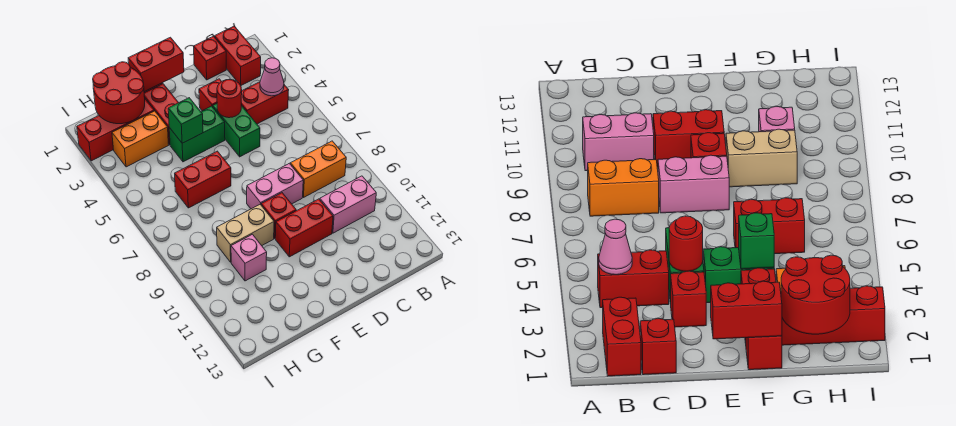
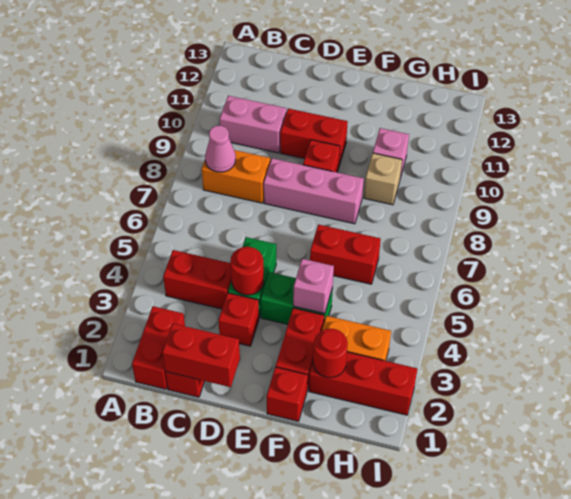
pink 1x1 cone [260,58,284,96] -> pink 1x1 cone moved to [205,126,236,172]
pink 1x2 brick [247,163,303,209] -> pink 1x3 brick [264,158,364,224]
red 1x2 brick [128,37,184,92] -> red 1x2 brick moved to [162,323,240,387]
green 1x1 brick [168,98,203,143] -> pink 1x1 brick [293,259,334,314]
tan 1x2 brick [217,204,274,262] -> tan 1x1 brick [364,153,402,205]
red 2x2 round brick [93,62,145,124] -> red 1x1 round brick [313,329,348,378]

